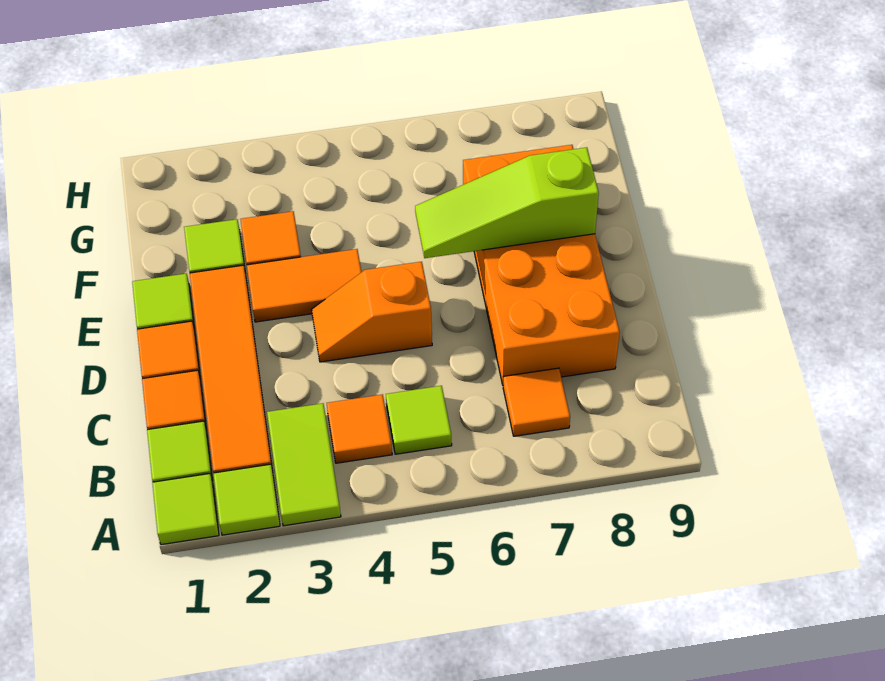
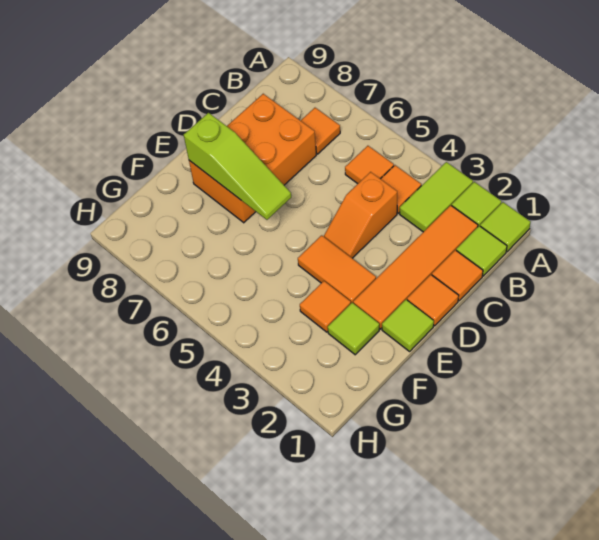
lime 1x1 tile [386,386,452,454] -> orange 1x1 tile [345,146,394,184]
orange 2x4 brick [463,145,620,385] -> orange 2x3 brick [189,94,316,223]
orange 1x2 slope [312,262,432,362] -> orange 1x2 slope turned to [324,172,397,258]

